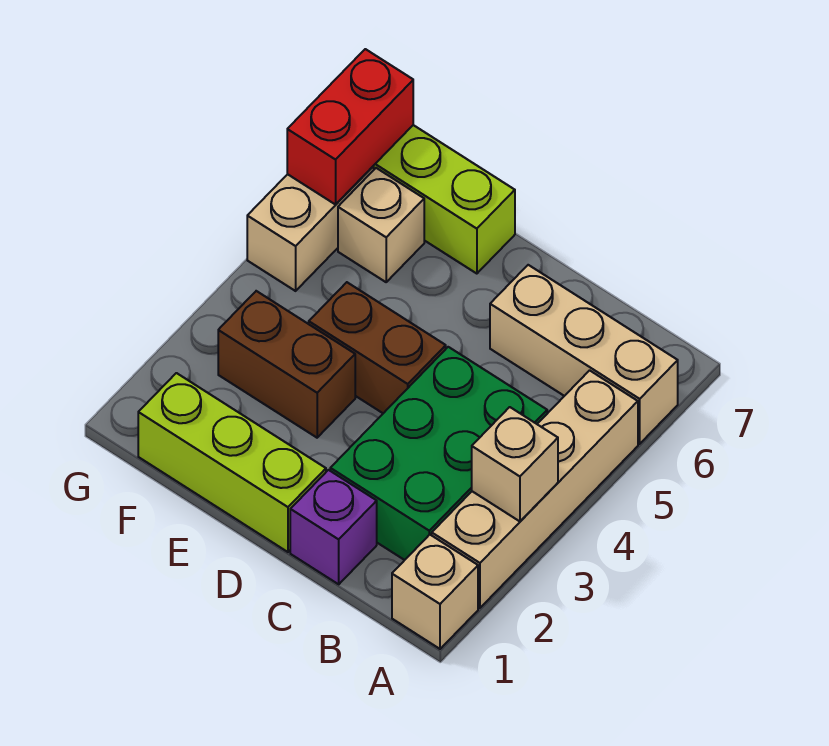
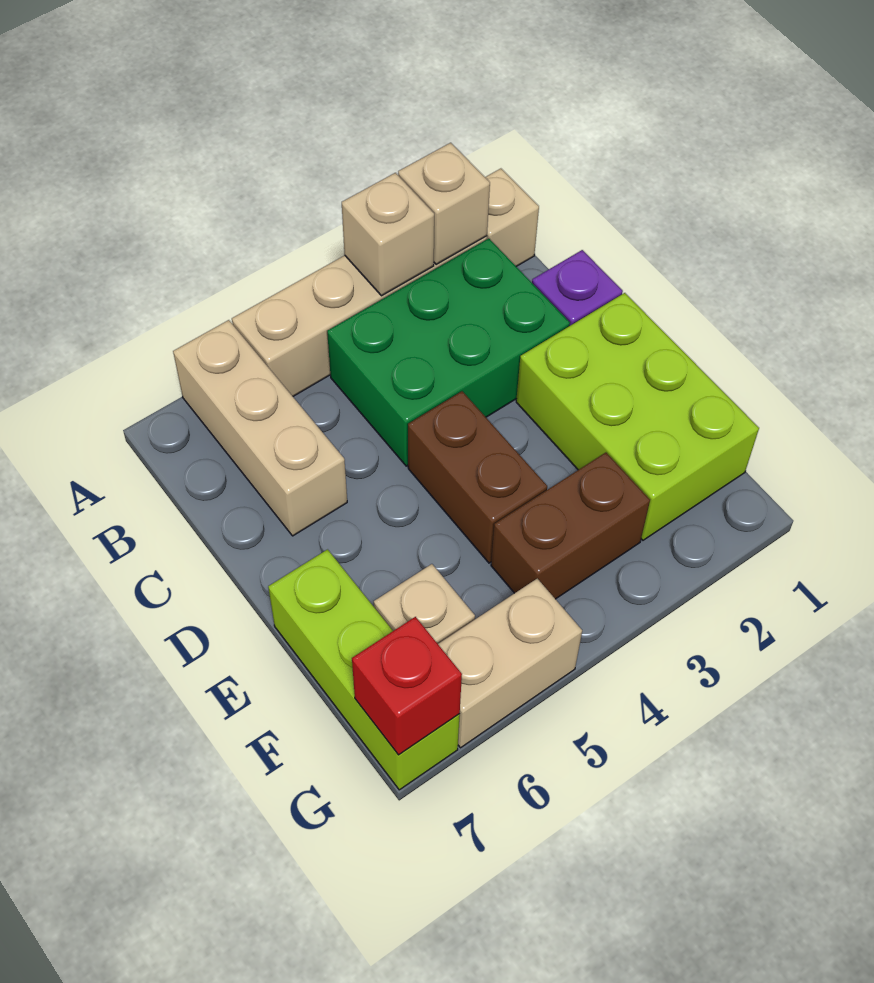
none -> tan 1x1 brick [398,143,490,265]
lime 1x3 brick [138,373,326,552] -> lime 2x3 brick [516,293,759,540]
brown 1x2 brick [218,291,355,438] -> brown 1x2 brick turned to [491,453,650,599]
red 1x2 brick [287,49,413,205] -> red 1x1 brick [352,617,462,755]

